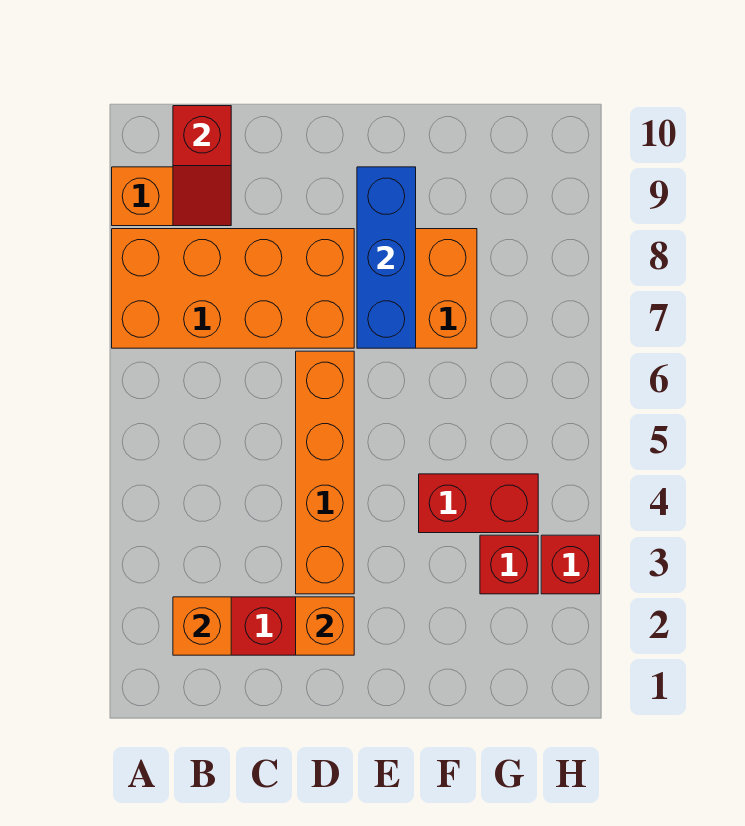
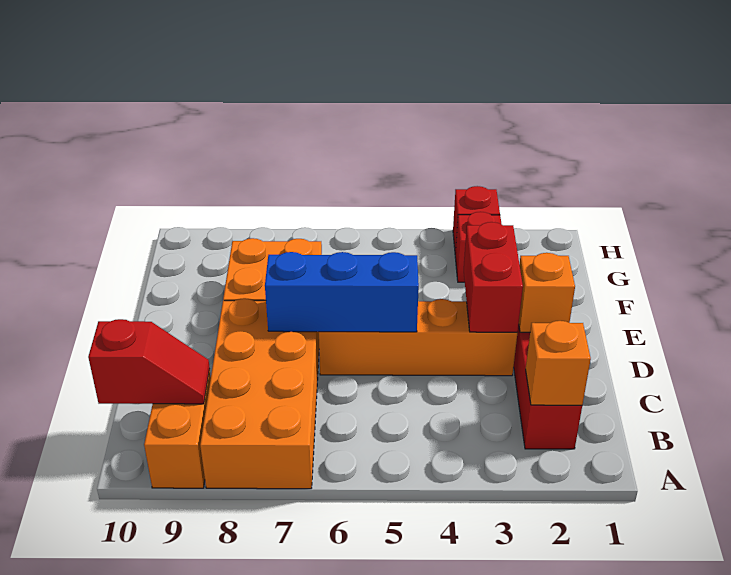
blue 1x3 brick [357,167,416,348] -> blue 1x3 brick moved to [265,252,419,332]
red 1x2 brick [419,474,538,533] -> red 1x2 brick moved to [464,222,523,332]

